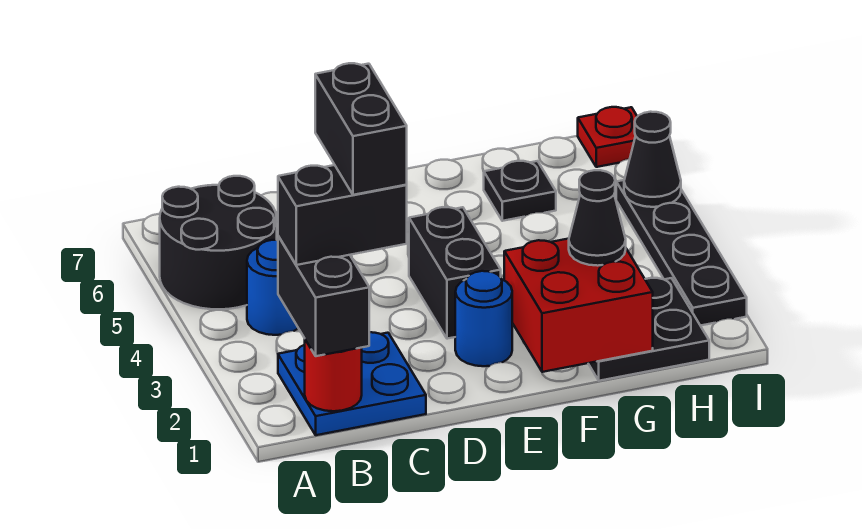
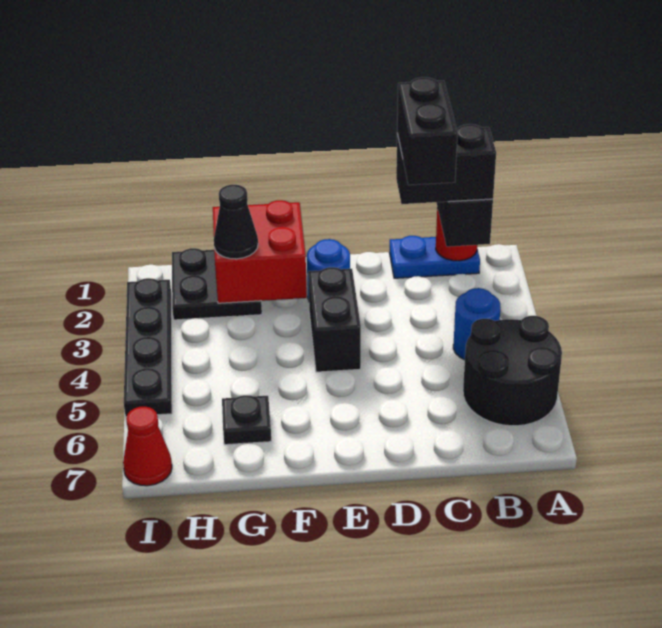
blue 2x2 plate [278,332,426,435] -> blue 1x2 plate [389,236,480,278]
black 1x1 cone [624,112,681,207] -> none
red 1x1 plate [578,107,637,167] -> red 1x1 cone [123,407,172,486]

